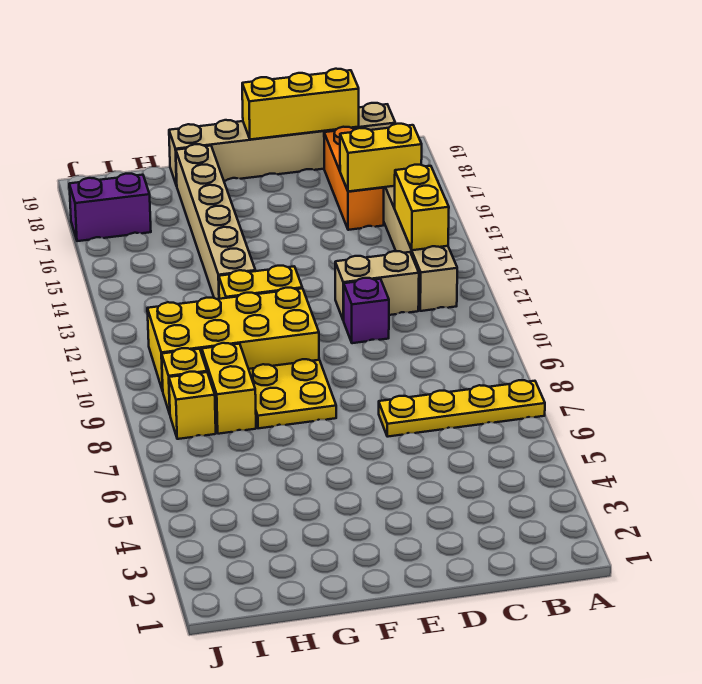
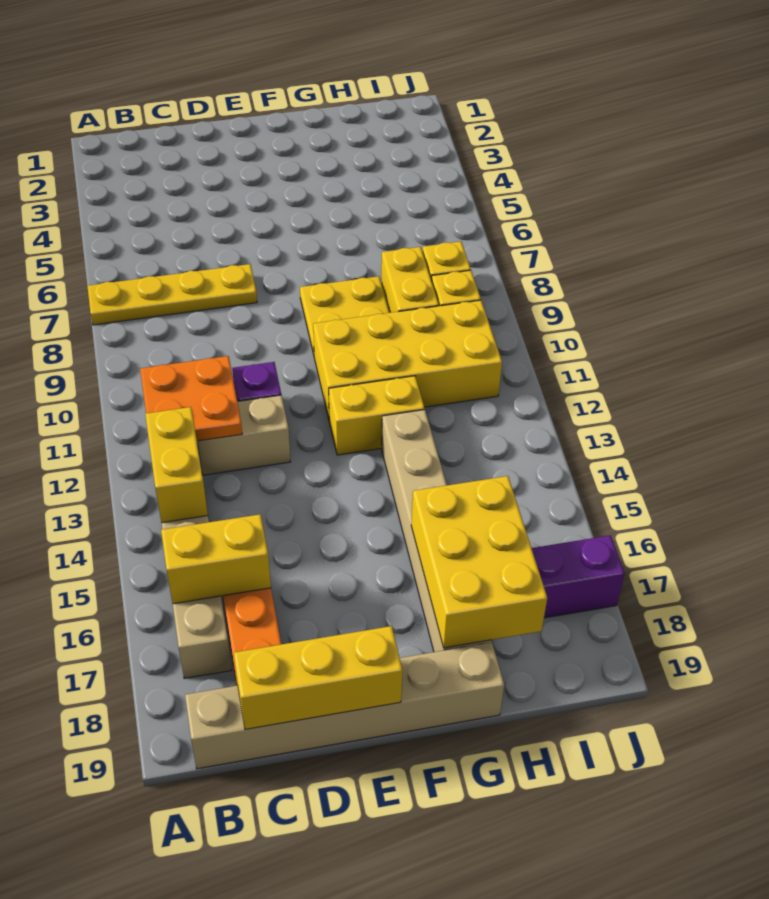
none -> orange 2x2 plate [140,356,242,441]
none -> yellow 2x3 brick [411,476,547,648]

